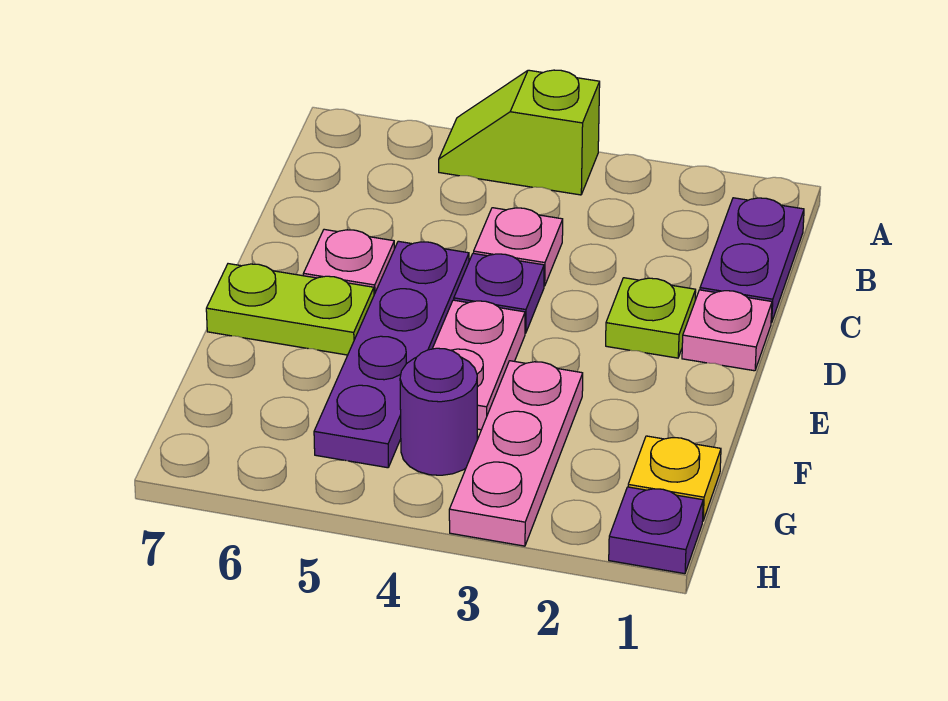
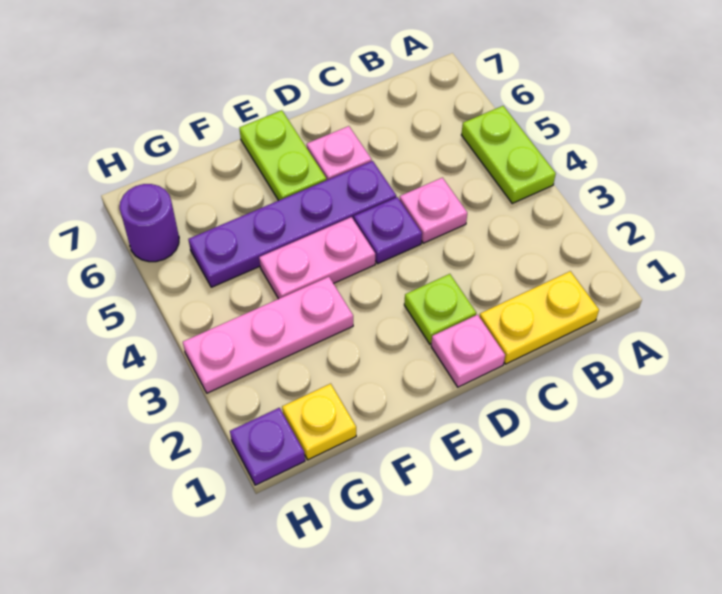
lime 1x2 slope [439,70,600,195] -> lime 1x2 plate [461,106,556,203]
purple 1x2 plate [700,198,804,323] -> yellow 1x2 plate [480,271,599,364]
purple 1x1 round brick [400,348,477,475] -> purple 1x1 round brick moved to [120,184,179,262]

